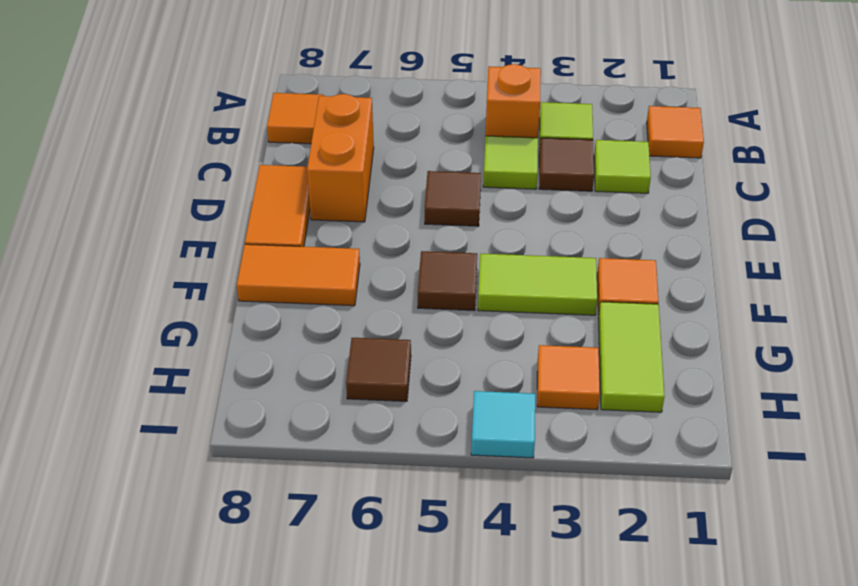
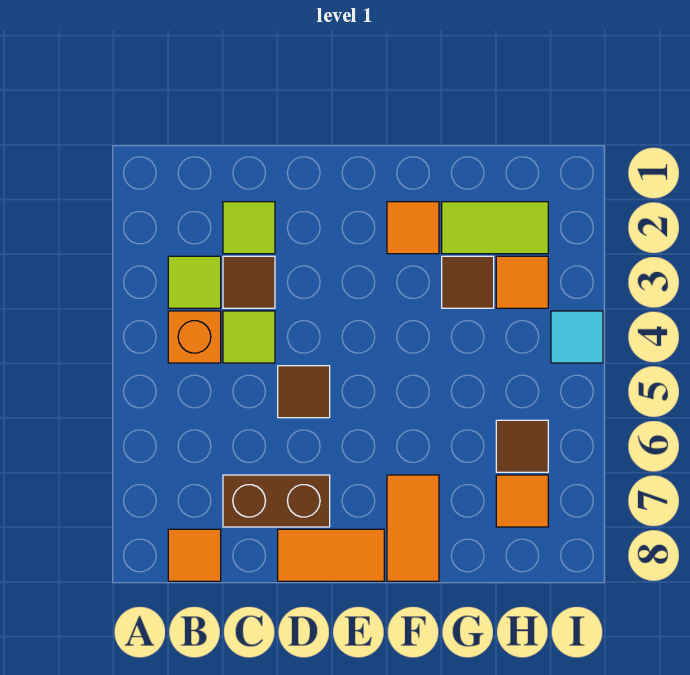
orange 1x1 tile [647,106,704,158] -> orange 1x1 tile moved to [496,475,548,527]
orange 1x2 brick [307,94,374,222] -> brown 1x2 brick [223,475,330,527]
lime 1x2 tile [478,254,597,315] -> none
brown 1x1 tile [418,251,477,311] -> brown 1x1 tile moved to [442,256,494,308]

